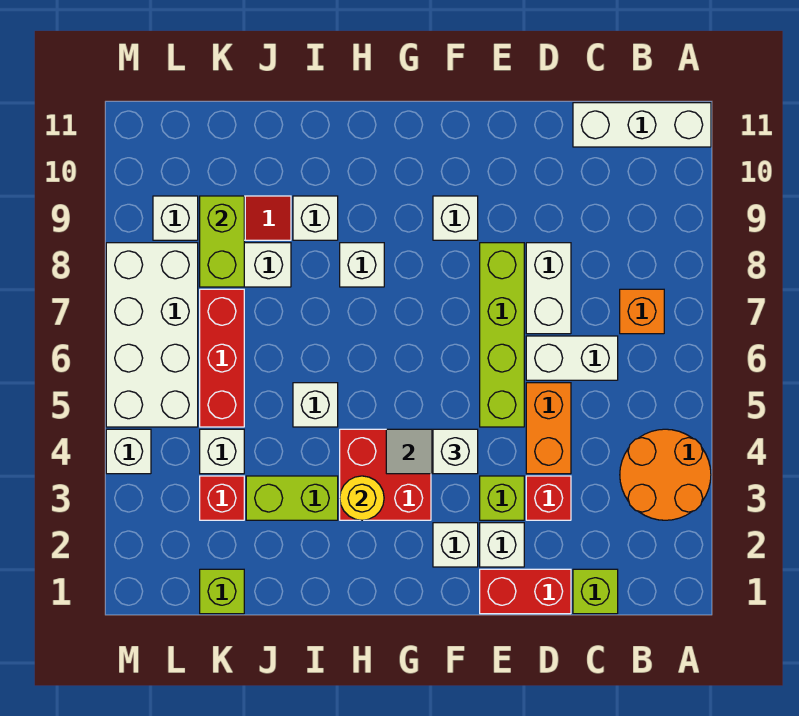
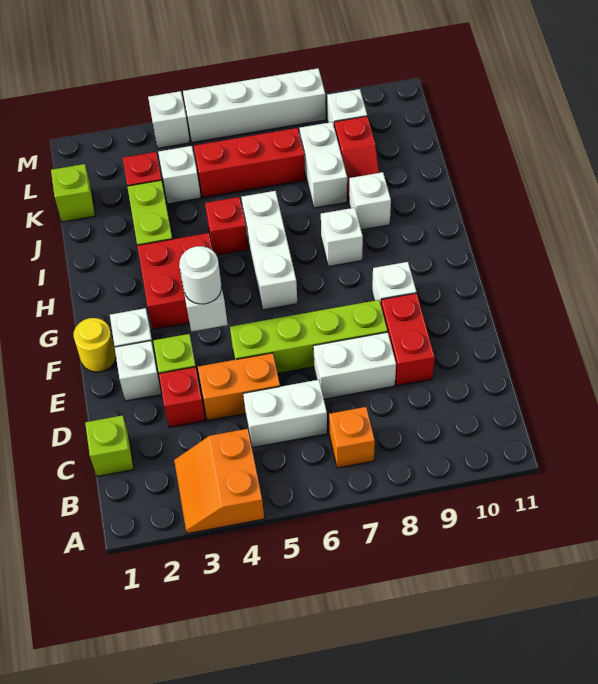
orange 2x2 round brick [620,429,711,520] -> orange 2x2 slope [174,429,264,534]
white 1x3 brick [573,103,711,147] -> white 1x3 brick moved to [241,191,297,310]
white 1x2 brick [526,336,618,380] -> white 1x2 brick turned to [243,380,327,448]
red 1x2 brick [480,569,571,614] -> red 1x2 brick moved to [381,293,435,386]
white 1x1 brick [433,429,478,474] -> white 1x1 round brick [180,246,221,304]
yellow 1x1 round brick [340,476,384,520] -> yellow 1x1 round brick moved to [74,318,116,372]
white 1x1 brick [293,383,338,427] -> red 1x1 brick [205,197,248,255]
lime 1x2 brick [200,196,244,287] -> none
white 2x4 brick [106,243,198,427] -> white 1x4 brick [183,68,326,143]

